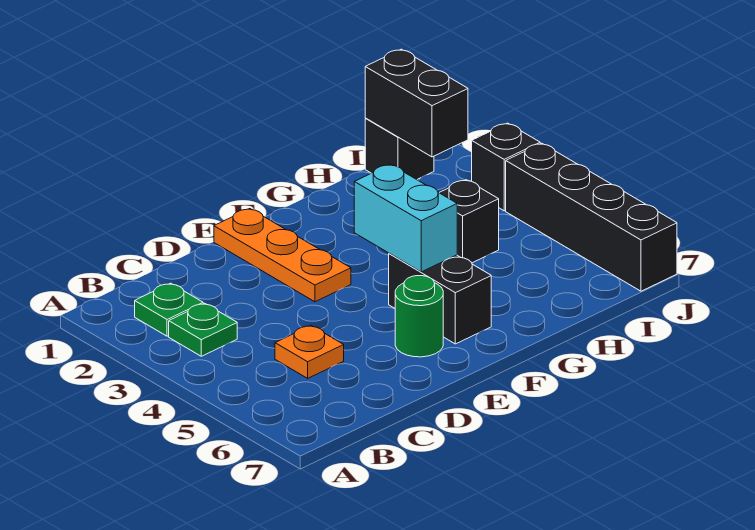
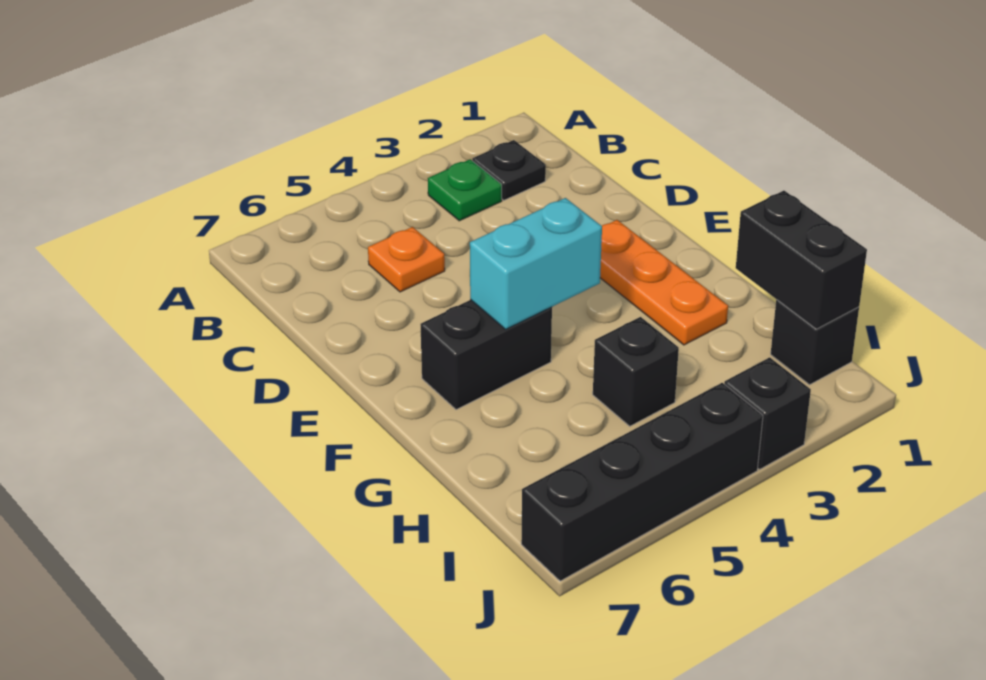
green 1x1 plate [135,283,203,336] -> black 1x1 plate [472,140,546,200]
orange 1x3 plate [214,209,351,302] -> orange 1x3 plate turned to [600,220,728,345]
green 1x1 round brick [395,276,443,357] -> none
black 1x2 brick [365,49,468,157] -> black 1x2 brick turned to [736,191,867,329]

